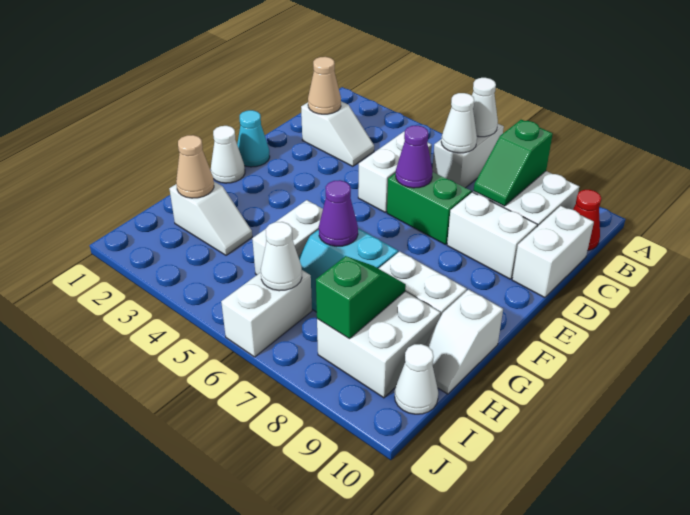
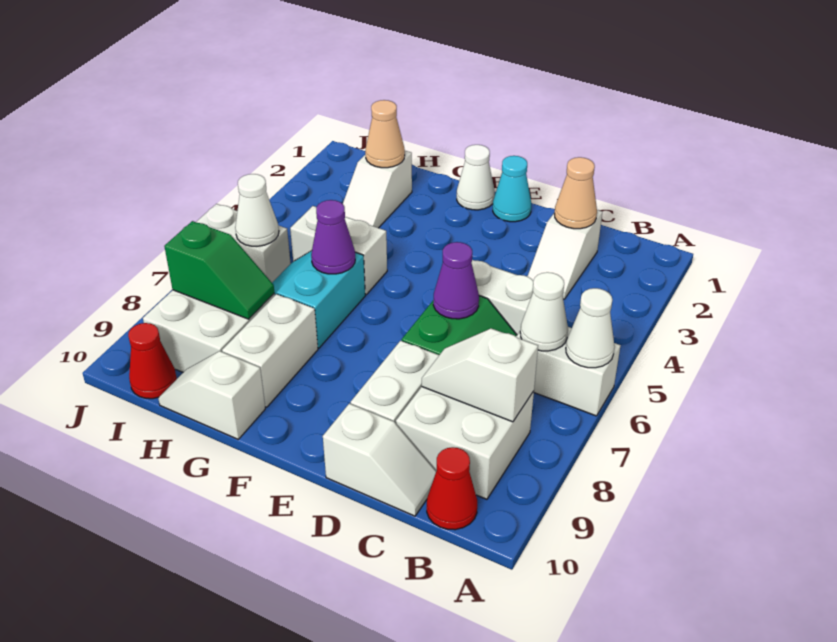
green 1x2 slope [474,120,553,206] -> white 1x2 slope [422,329,538,422]
white 1x2 brick [512,206,594,298] -> white 1x2 slope [323,404,436,516]
white 1x1 cone [395,344,438,414] -> red 1x1 cone [128,323,177,399]

